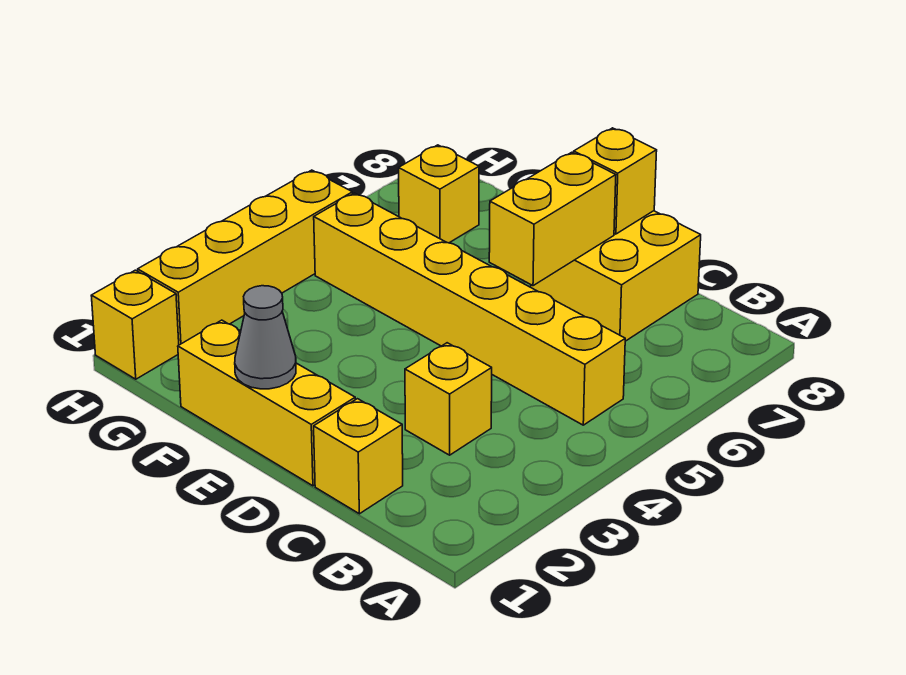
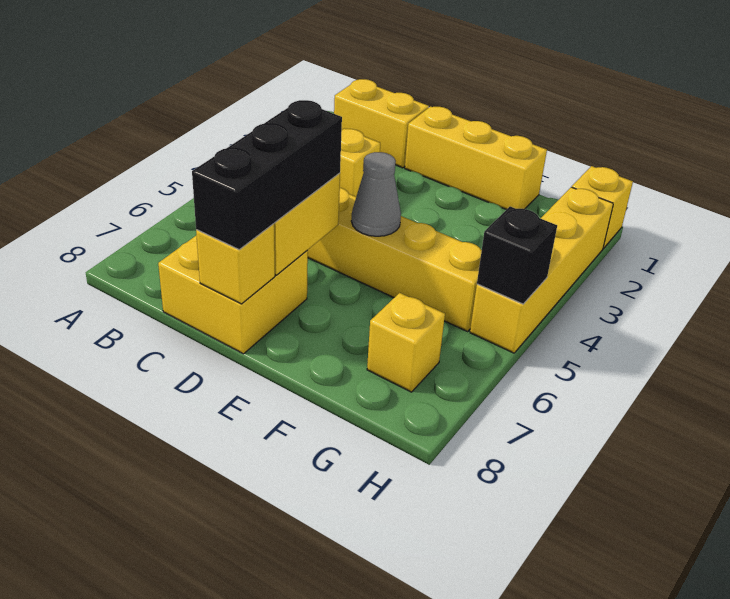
yellow 1x1 brick [314,399,403,514] -> yellow 1x2 brick [334,79,429,168]
none -> black 1x3 brick [192,100,342,249]
grey 1x1 cone [235,286,296,389] -> grey 1x1 cone moved to [351,152,401,236]
none -> black 1x1 brick [477,207,557,304]

